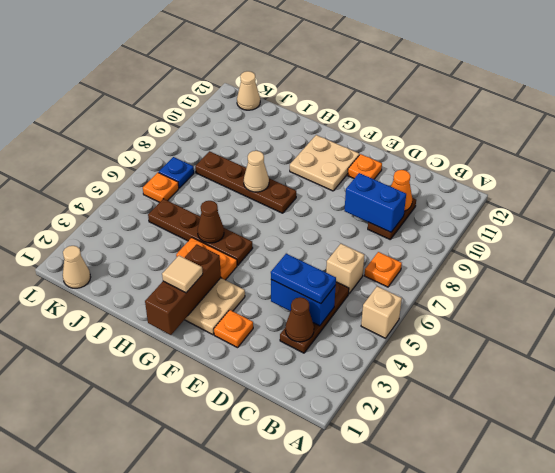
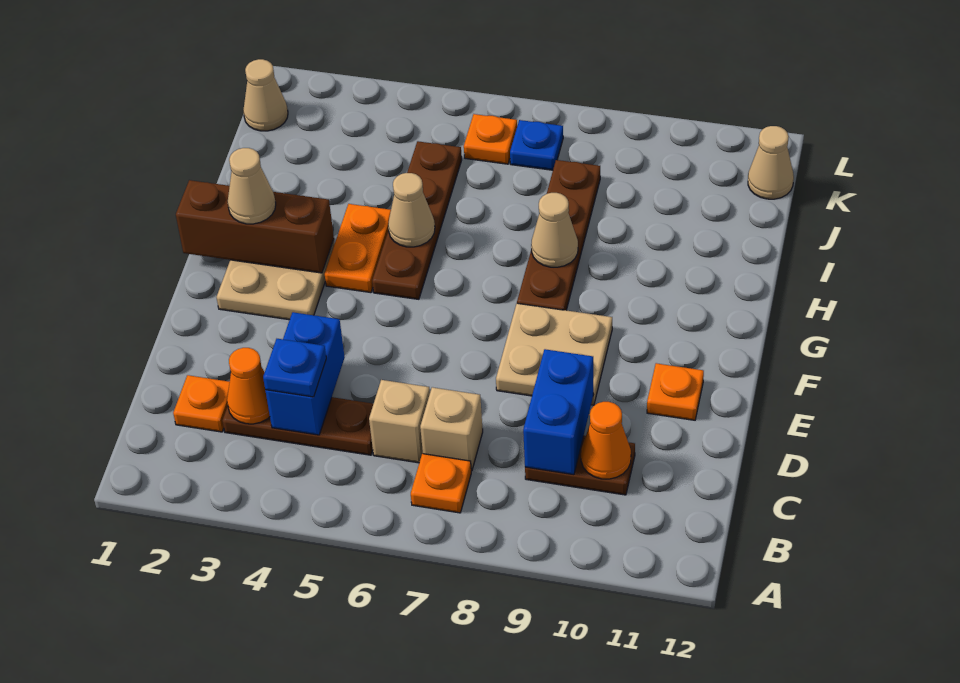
tan 1x1 brick [361,286,402,338] -> tan 1x1 brick moved to [420,387,483,471]
brown 1x1 cone [285,297,314,342] -> orange 1x1 cone [227,348,270,424]
blue 1x2 plate [271,254,336,304] -> blue 1x1 plate [263,339,326,397]
orange 1x1 plate [214,310,253,348] -> orange 1x1 plate moved to [173,375,230,432]
tan 2x2 plate [290,135,359,191] -> tan 2x2 plate moved to [496,303,612,405]
tan 1x1 tile [162,256,203,293] -> tan 1x1 cone [228,148,276,224]
brown 1x1 cone [197,201,224,243] -> tan 1x1 cone [388,173,435,247]

